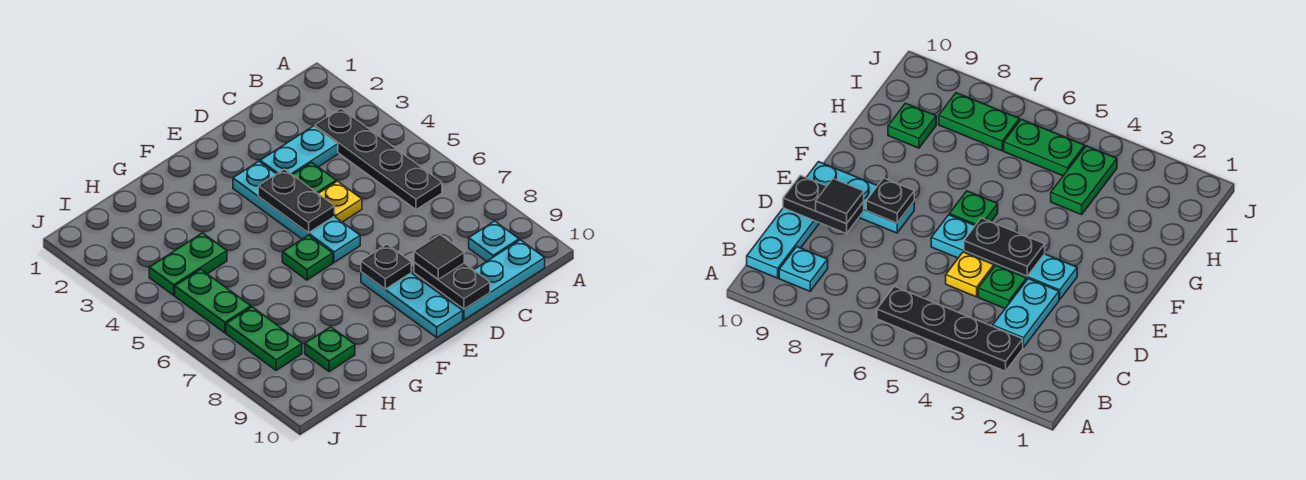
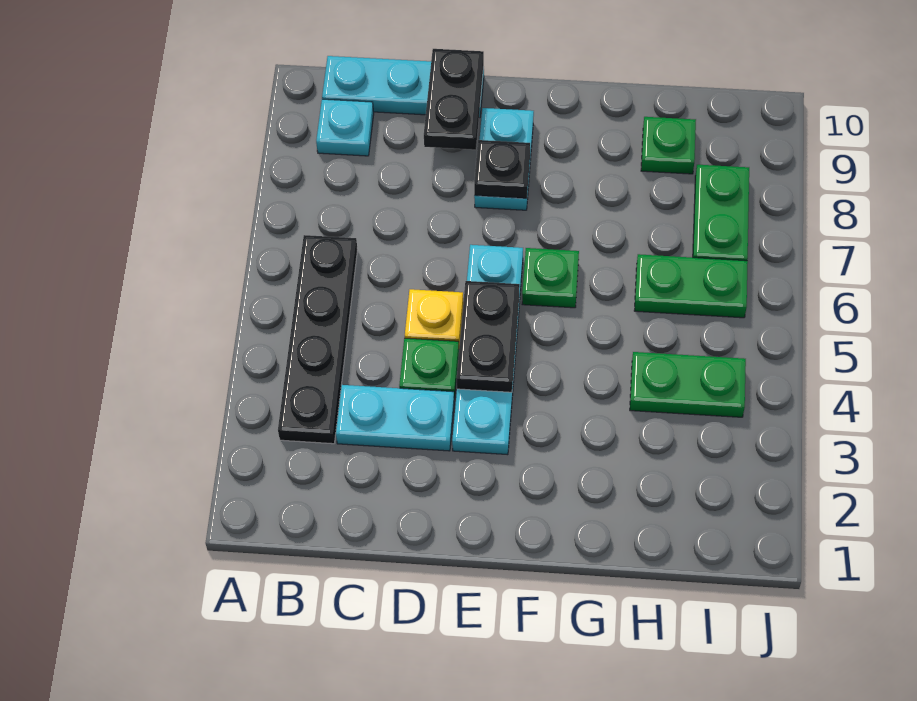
black 1x1 tile [414,235,464,279] -> none
cyan 1x3 plate [361,272,463,337] -> cyan 1x2 plate [474,108,534,210]
green 1x2 plate [175,269,251,333] -> green 1x2 plate turned to [634,254,748,318]

